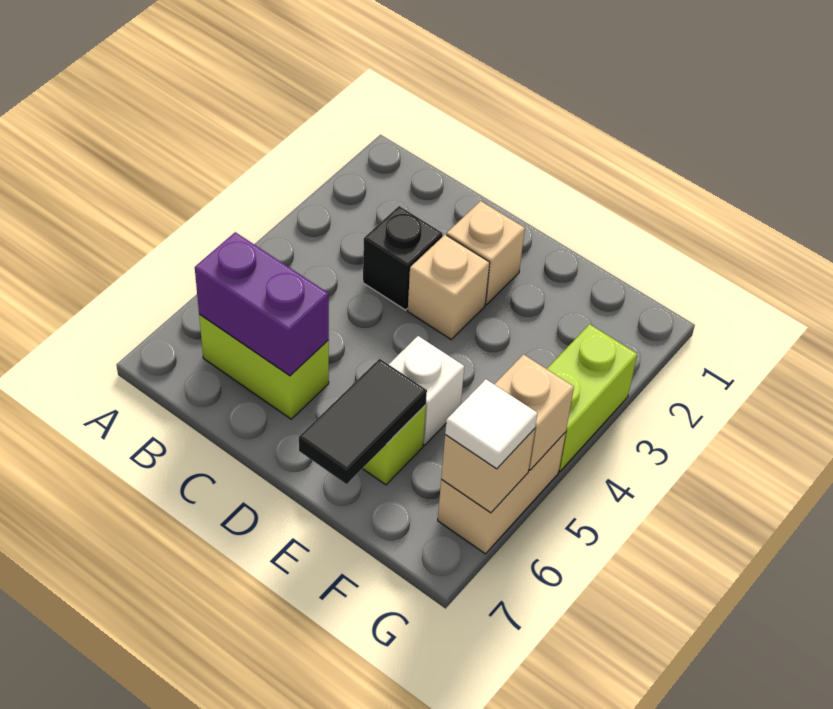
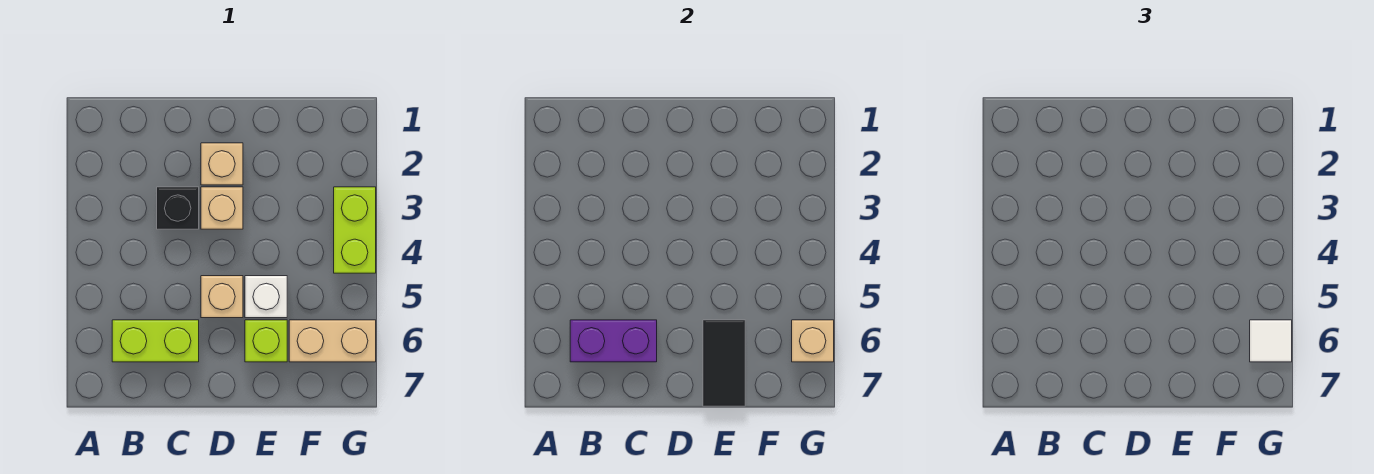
tan 1x2 brick [438,432,566,554] -> tan 1x2 brick turned to [289,320,376,362]
tan 1x1 brick [494,355,574,470] -> tan 1x1 brick moved to [201,276,243,318]

